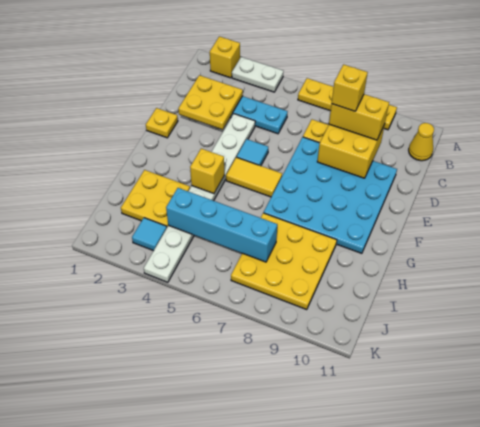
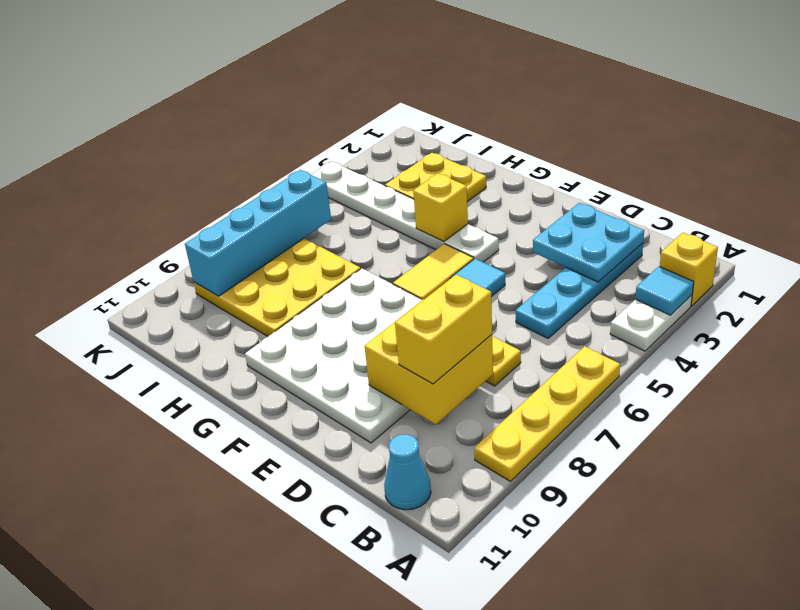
yellow 1x1 cone [409,123,434,161] -> cyan 1x1 cone [384,434,431,510]
yellow 2x2 plate [178,75,243,129] -> cyan 2x2 plate [533,203,644,282]
yellow 1x1 brick [332,64,368,111] -> none
white 1x8 plate [144,114,255,282] -> white 1x6 plate [311,161,499,262]
cyan 4x4 plate [264,137,397,253] -> white 4x4 plate [245,268,422,443]
yellow 1x1 plate [146,108,178,138] -> none
cyan 1x4 brick [166,188,277,262] -> cyan 1x4 brick moved to [185,170,331,296]
cyan 1x1 tile [132,218,167,251] -> cyan 1x1 tile moved to [635,266,694,315]

